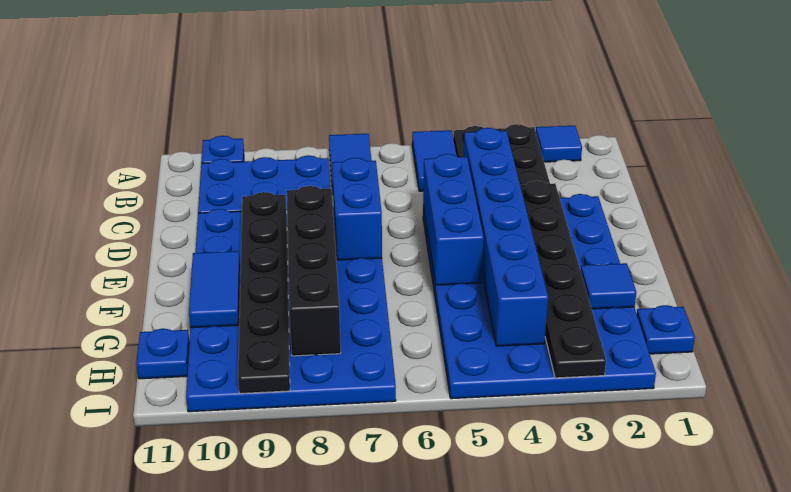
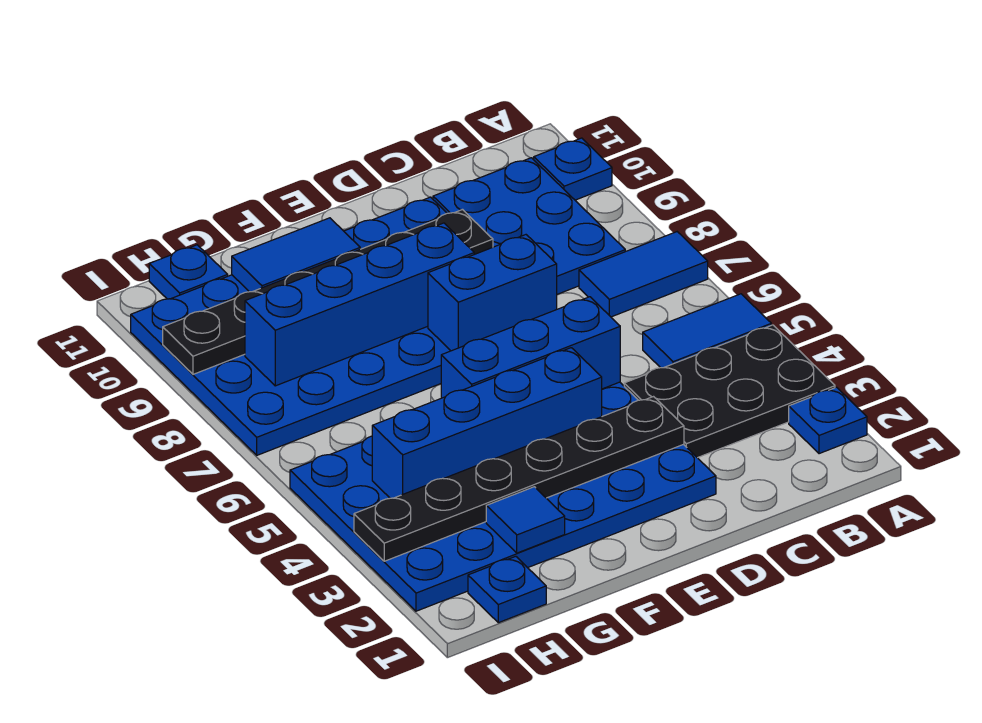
blue 1x1 tile [536,126,582,162] -> blue 1x1 plate [789,387,867,454]
blue 1x6 brick [464,128,548,346] -> blue 1x4 brick [372,348,602,498]
black 1x4 brick [287,186,341,356] -> blue 1x4 brick [245,223,474,386]

